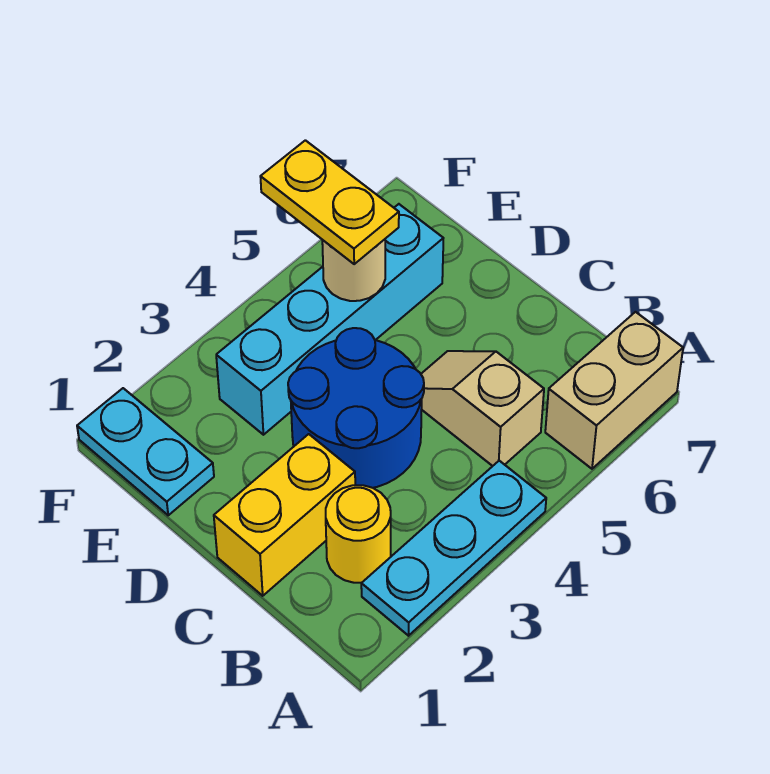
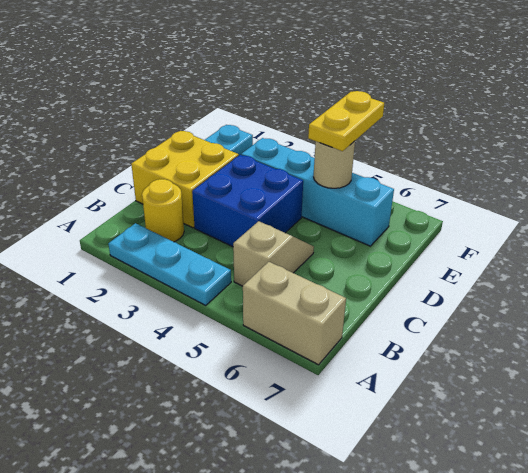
yellow 1x2 brick [214,434,355,596] -> yellow 2x2 brick [131,131,239,228]
blue 2x2 round brick [288,328,424,488] -> blue 2x2 brick [192,155,303,247]

